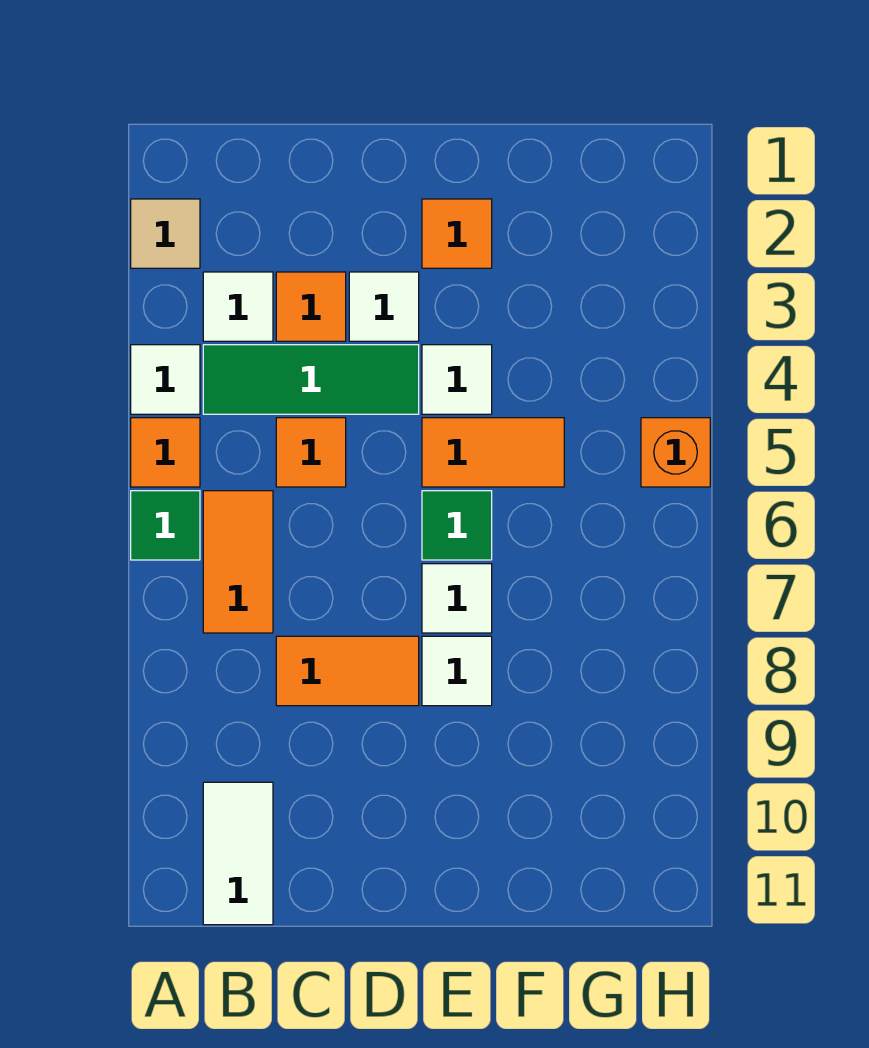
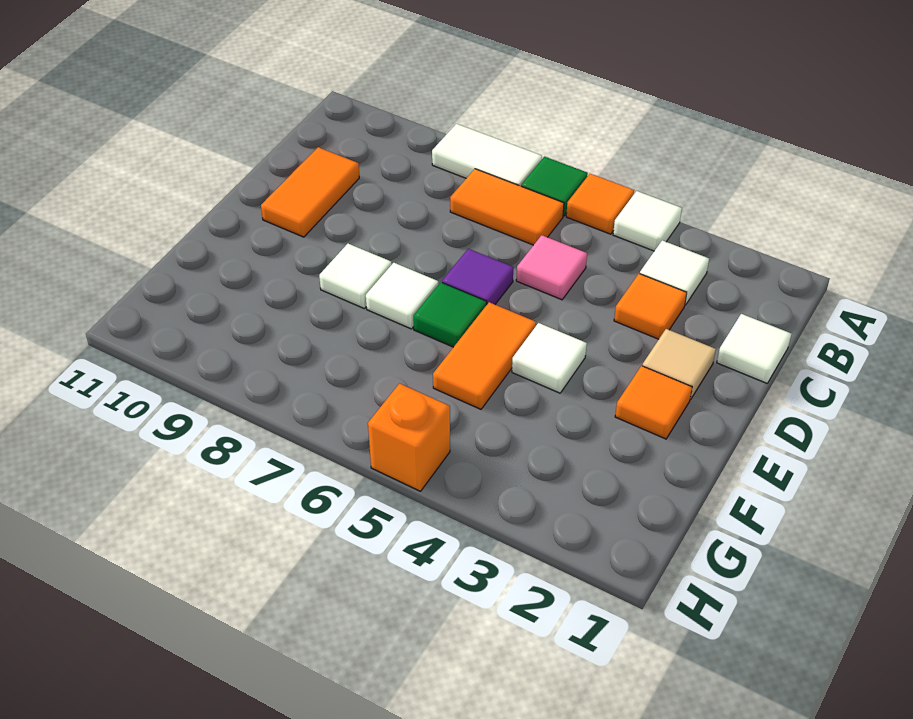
tan 1x1 tile [131,199,200,268] -> tan 1x1 tile moved to [642,329,716,399]
green 1x3 tile [203,345,419,414] -> none
white 1x2 tile [203,782,273,925] -> white 1x2 tile moved to [432,124,542,186]
orange 1x1 tile [276,418,346,487] -> pink 1x1 tile [516,235,587,300]
orange 1x2 tile [276,636,419,706] -> orange 1x2 tile moved to [261,147,359,237]
white 1x1 tile [349,272,419,341] -> white 1x1 tile moved to [717,314,791,383]
none -> purple 1x1 tile [442,249,513,304]

